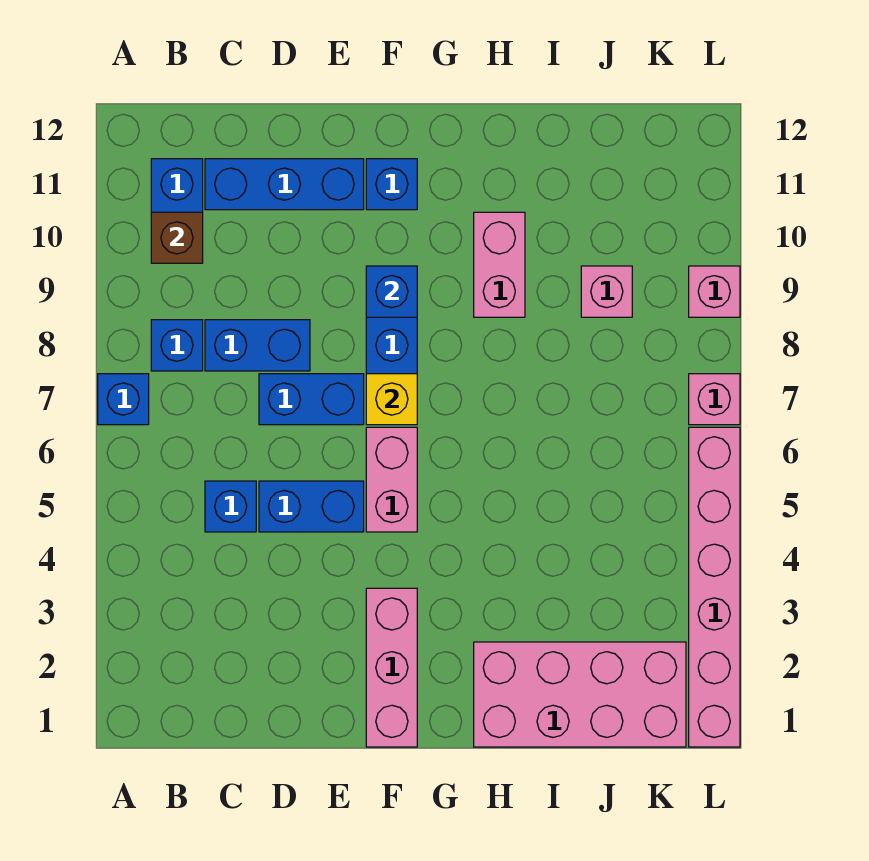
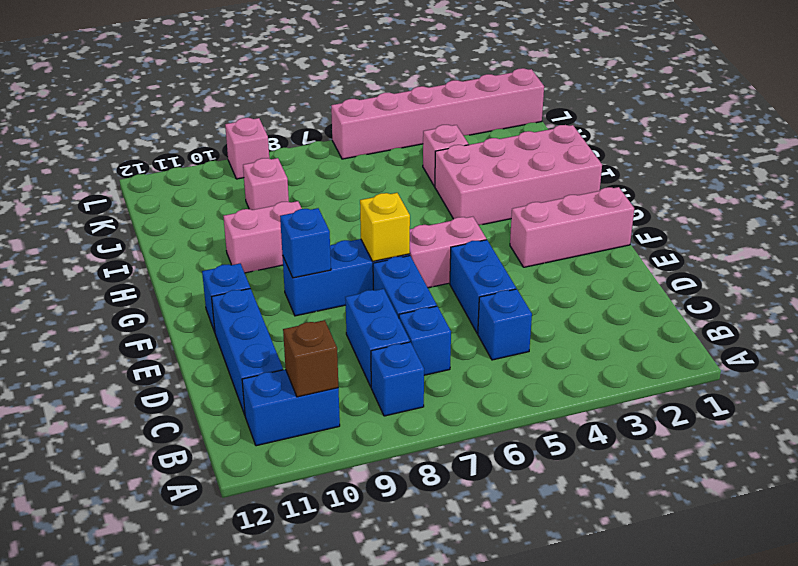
blue 1x1 brick [98,374,149,425] -> blue 1x1 brick moved to [399,306,451,375]
pink 2x4 brick [474,642,686,747] -> pink 2x4 brick turned to [435,125,602,225]
pink 1x1 brick [689,374,740,425] -> pink 1x1 brick moved to [423,125,469,186]

